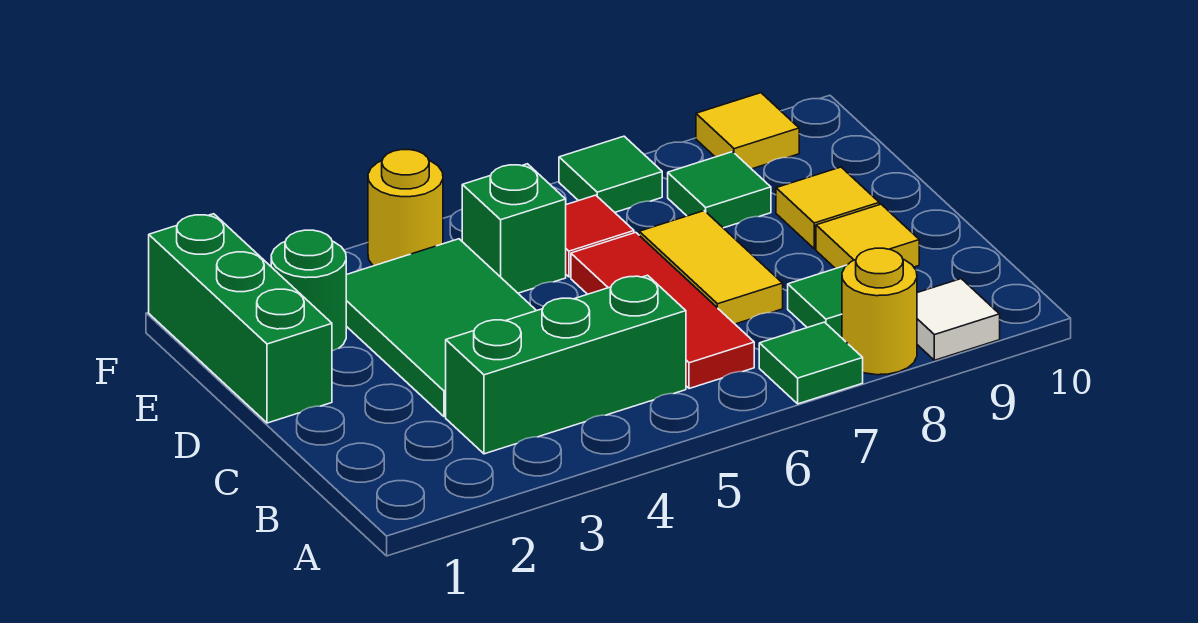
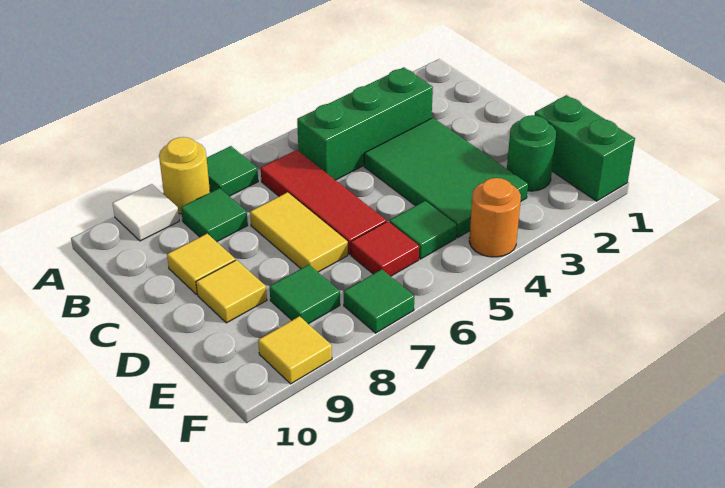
green 1x3 brick [149,214,332,423] -> green 1x2 brick [535,95,635,201]
green 1x1 brick [462,164,566,293] -> green 1x1 tile [390,201,457,259]
yellow 1x1 round brick [368,150,443,266] -> orange 1x1 round brick [469,178,521,257]

